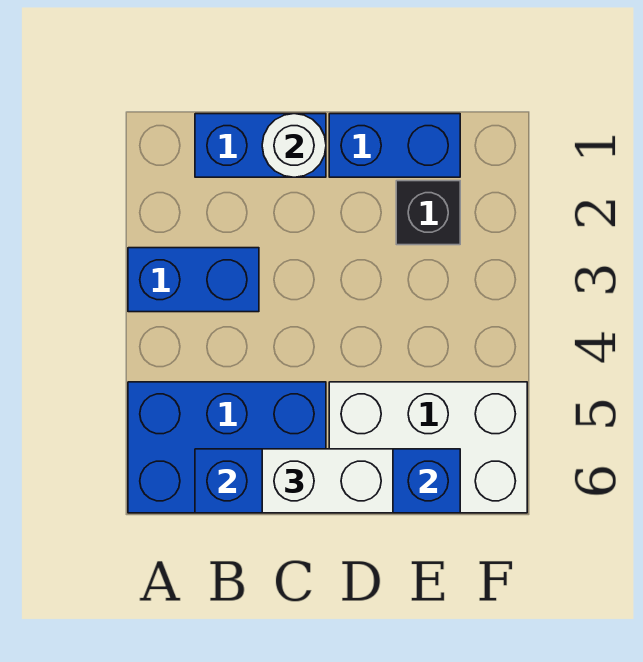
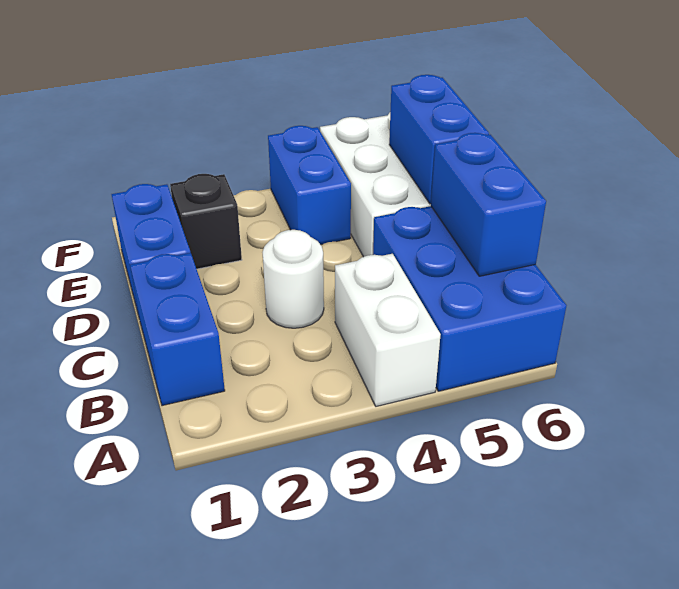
blue 1x2 brick [128,248,259,312] -> blue 1x2 brick moved to [268,126,351,245]
white 1x1 round brick [262,114,326,177] -> white 1x1 round brick moved to [262,230,324,328]
white 1x2 brick [262,449,393,513] -> white 1x2 brick moved to [335,254,441,406]

